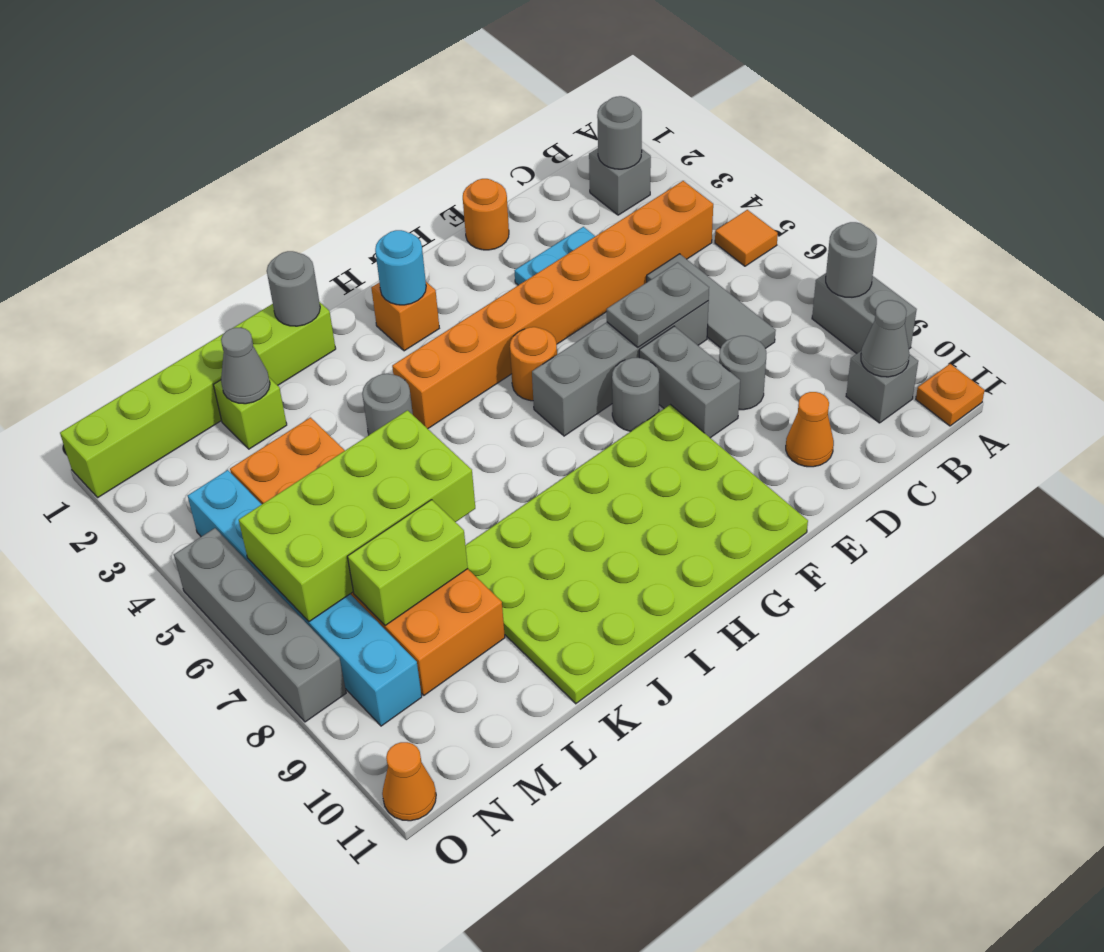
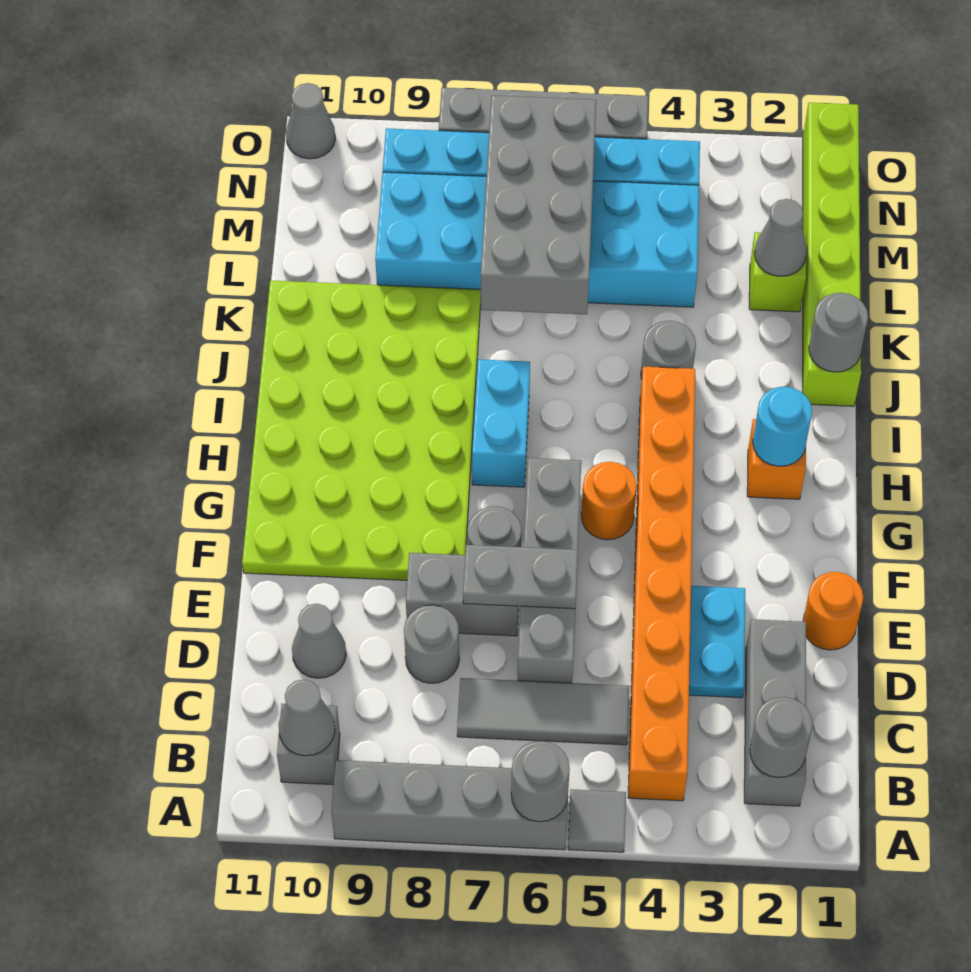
orange 1x1 tile [715,210,778,266] -> grey 1x1 tile [568,789,626,852]
grey 1x2 brick [812,273,917,353] -> grey 1x4 brick [331,760,568,850]
grey 1x1 round brick [826,222,877,297] -> grey 1x1 round brick moved to [511,741,570,822]
orange 1x1 plate [916,364,985,426] -> none
grey 1x1 brick [589,148,651,215] -> grey 1x3 brick [744,619,806,806]
grey 1x2 plate [607,262,709,347] -> grey 1x2 plate turned to [463,545,578,609]
orange 1x1 cone [786,392,834,467] -> grey 1x1 cone [292,604,346,678]
none -> cyan 1x2 brick [472,359,530,487]
lime 2x4 brick [239,410,475,622] -> grey 2x4 brick [481,96,596,314]
orange 2x6 brick [230,418,505,695] -> cyan 2x6 brick [375,172,699,307]
lime 1x2 brick [347,500,468,626] -> none
orange 1x1 cone [382,742,436,821] -> grey 1x1 cone [286,83,335,159]

